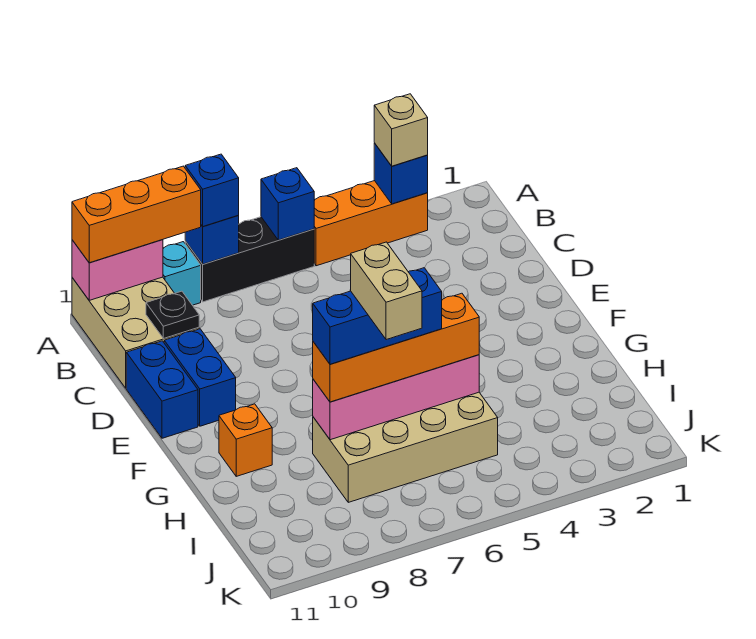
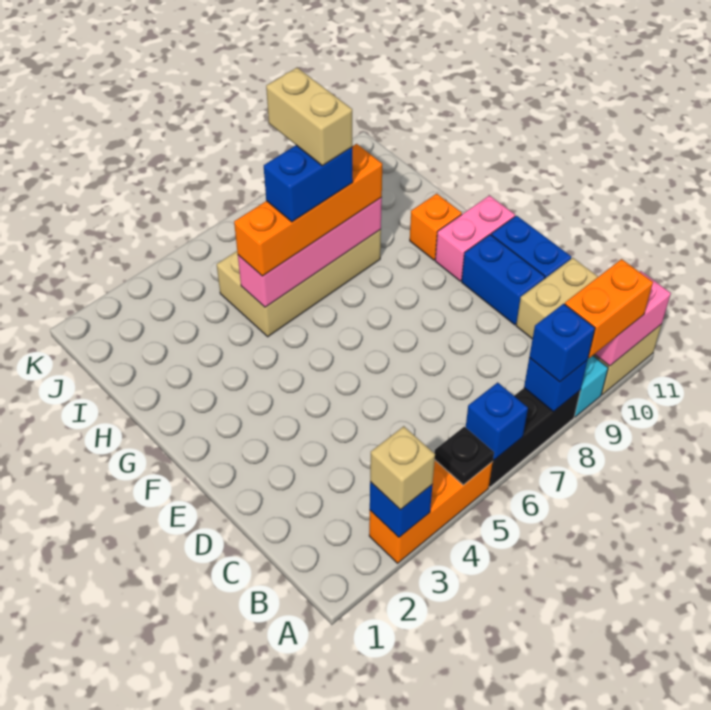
orange 1x3 brick [72,166,201,263] -> orange 1x2 brick [565,259,653,358]
black 1x1 plate [146,291,199,339] -> black 1x1 plate moved to [434,427,494,485]
none -> pink 1x2 brick [435,195,515,281]
blue 1x3 brick [313,268,442,364] -> blue 1x2 brick [264,145,353,222]

